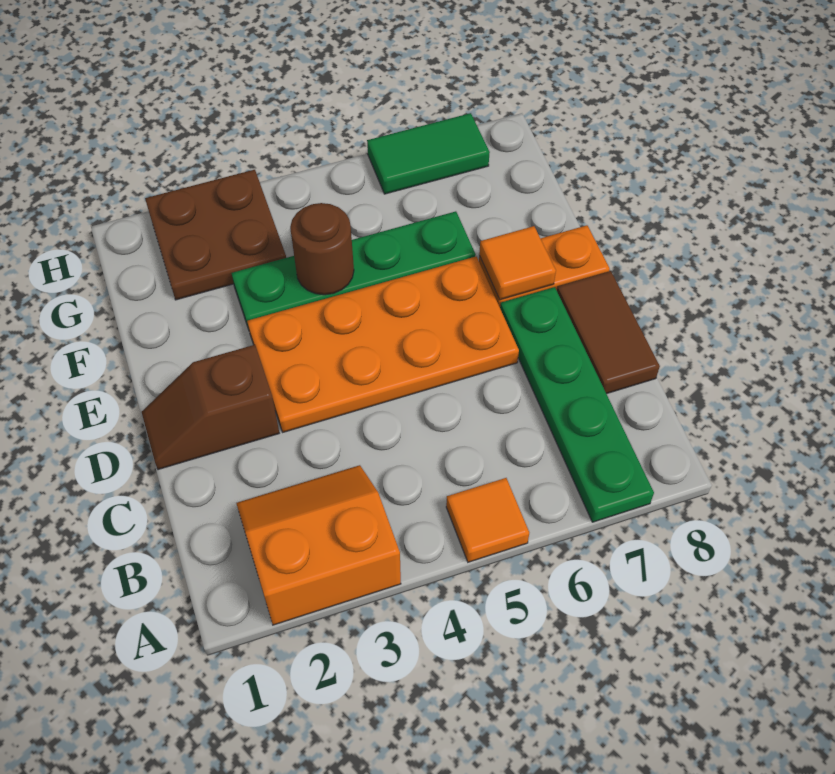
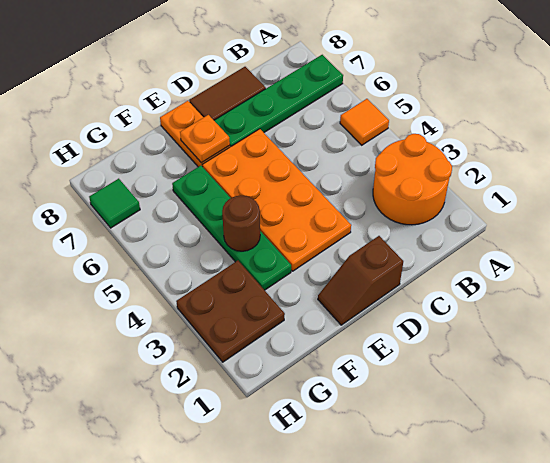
orange 2x2 slope [236,465,401,625] -> orange 2x2 round brick [373,134,452,225]
brown 1x2 slope [142,345,279,470] -> brown 1x2 slope turned to [318,236,403,325]
orange 1x1 tile [479,226,556,300] -> orange 1x1 plate [180,115,230,163]
green 1x2 tile [367,113,490,194] -> green 1x1 tile [89,179,140,228]

